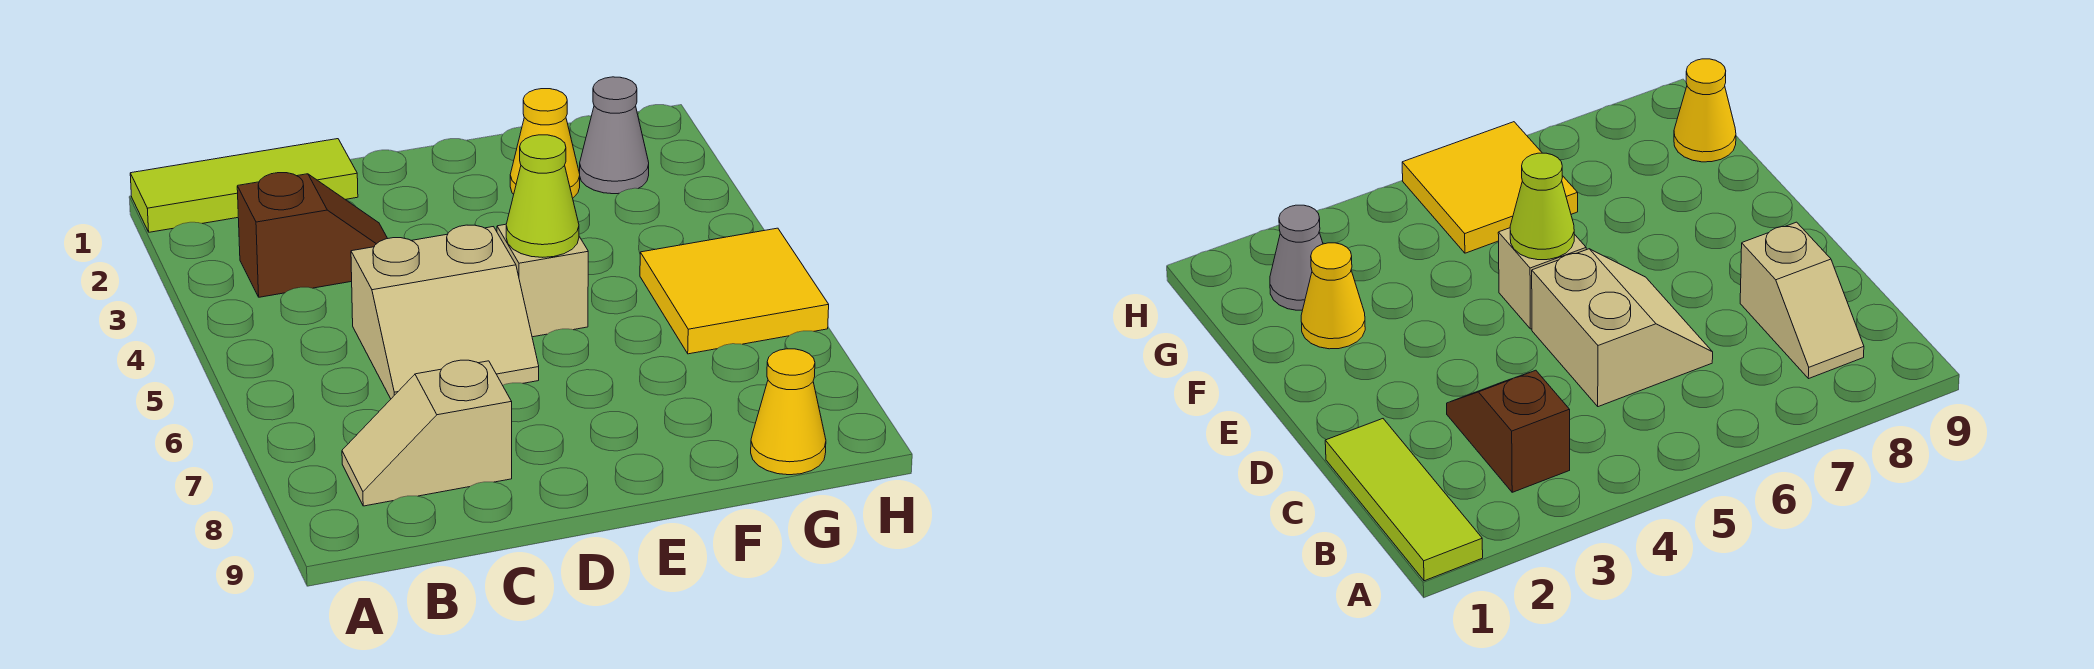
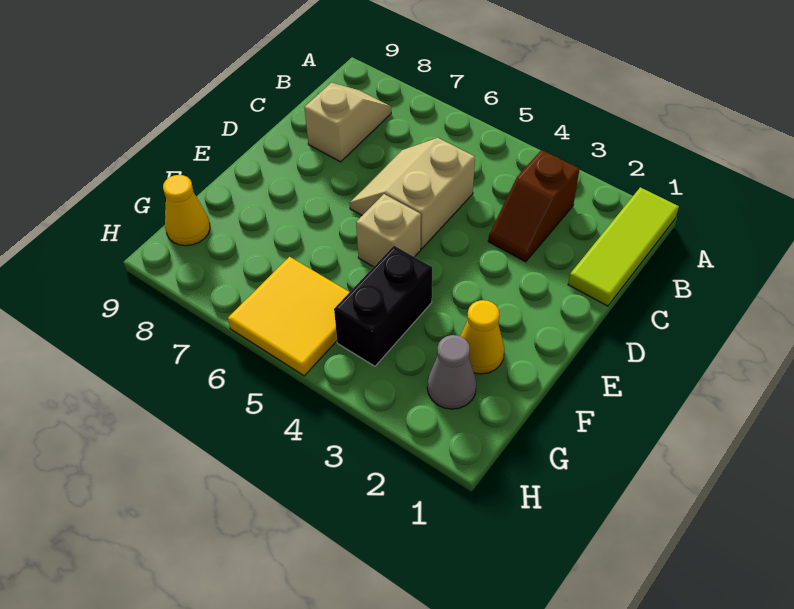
lime 1x1 cone [506,135,579,257] -> none
none -> black 1x2 brick [334,246,432,366]

